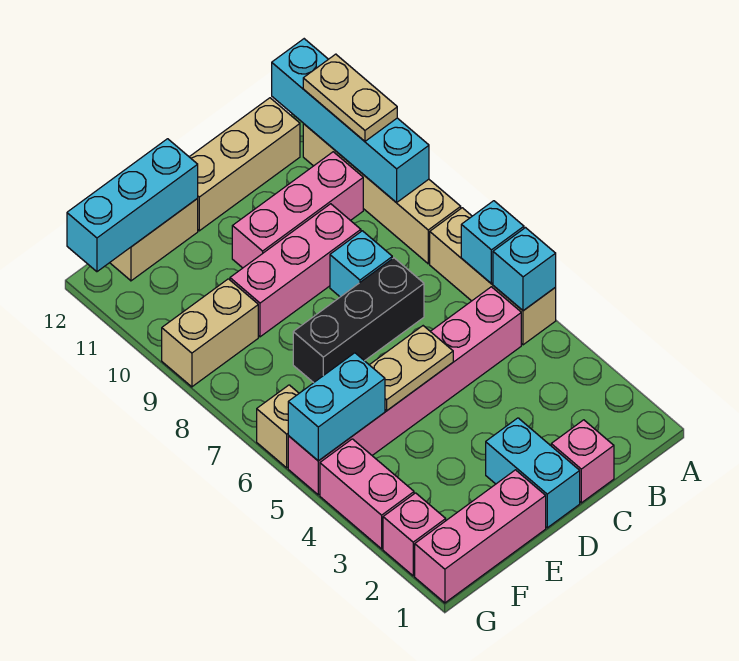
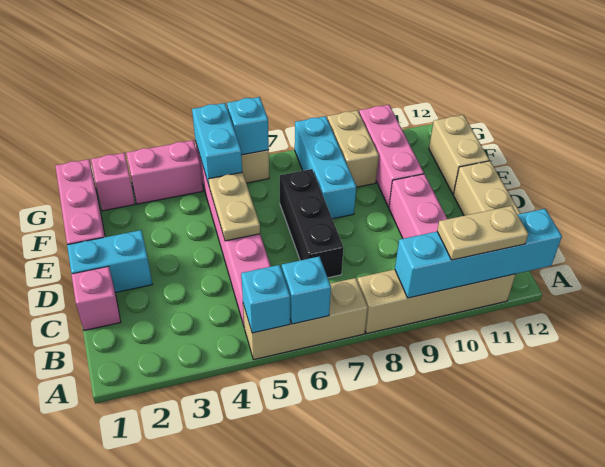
cyan 1x1 brick [330,231,392,297] -> cyan 1x1 brick moved to [227,97,269,155]
pink 1x3 brick [230,204,361,337] -> pink 1x3 brick moved to [359,105,424,207]
cyan 1x3 brick [67,139,198,272] -> cyan 1x3 brick moved to [295,116,356,219]

